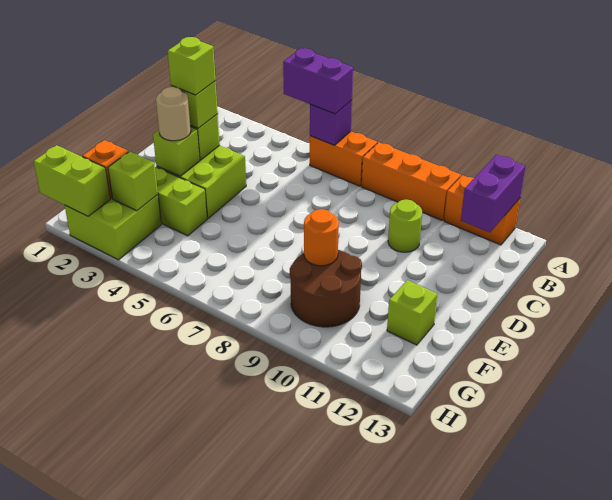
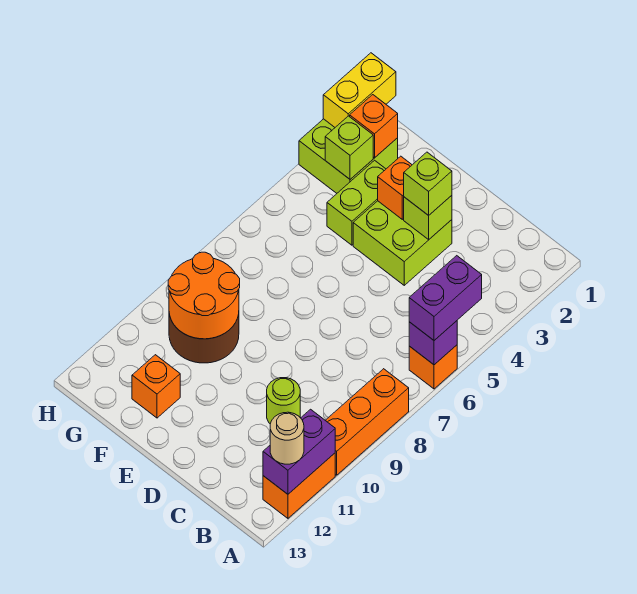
orange 1x2 brick [310,131,377,186] -> orange 1x1 brick [409,345,457,389]
purple 1x2 brick [461,155,526,233] -> purple 1x2 brick turned to [263,409,335,494]
lime 1x1 brick [168,37,215,95] -> none
lime 1x1 brick [153,127,200,176] -> orange 1x1 brick [378,156,412,219]
tan 1x1 round brick [156,87,191,141] -> tan 1x1 round brick moved to [270,412,304,464]
orange 1x1 round brick [304,209,339,266] -> orange 2x2 round brick [168,252,240,339]
lime 1x1 brick [387,280,437,345] -> orange 1x1 brick [132,355,180,418]
lime 1x2 brick [34,145,110,216] -> yellow 1x2 brick [323,53,396,127]

